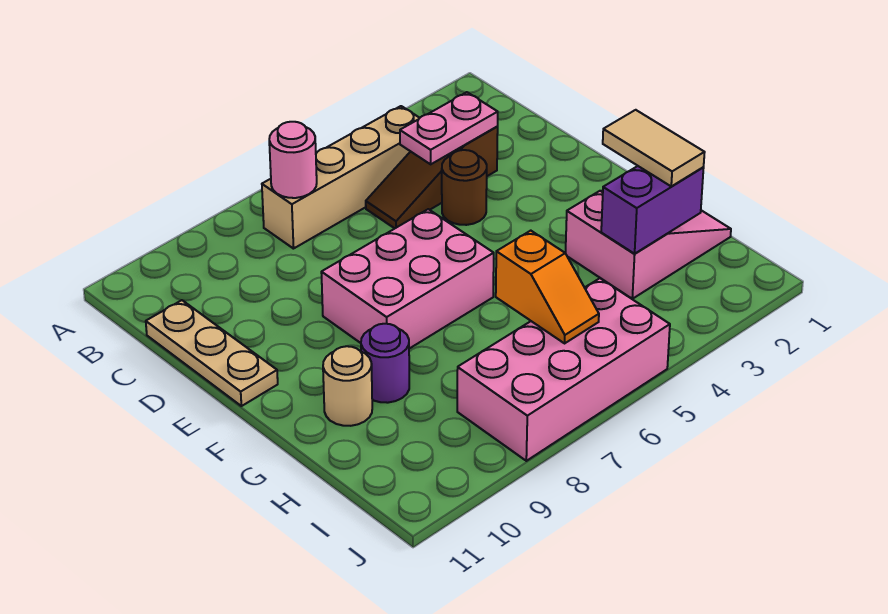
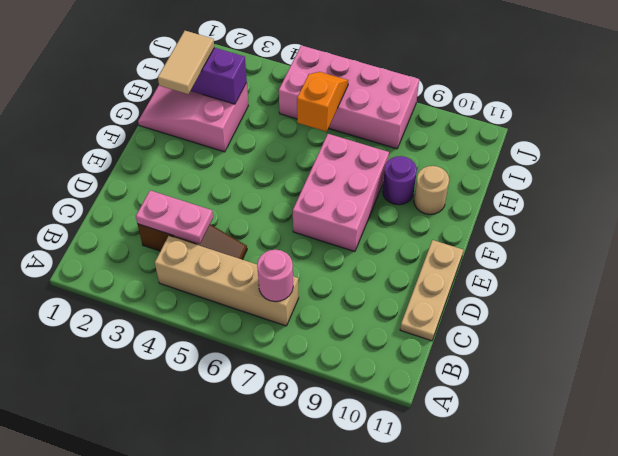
brown 1x1 round brick [442,150,487,225] -> none
pink 2x3 brick [321,209,494,349] -> pink 2x3 brick turned to [293,134,389,252]

